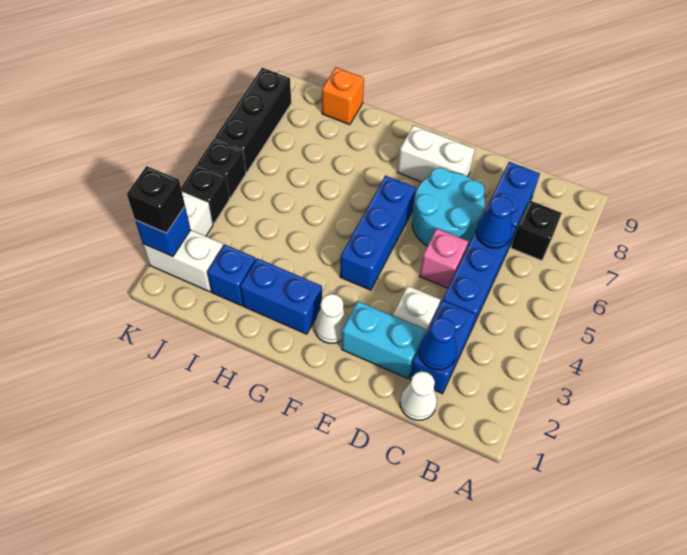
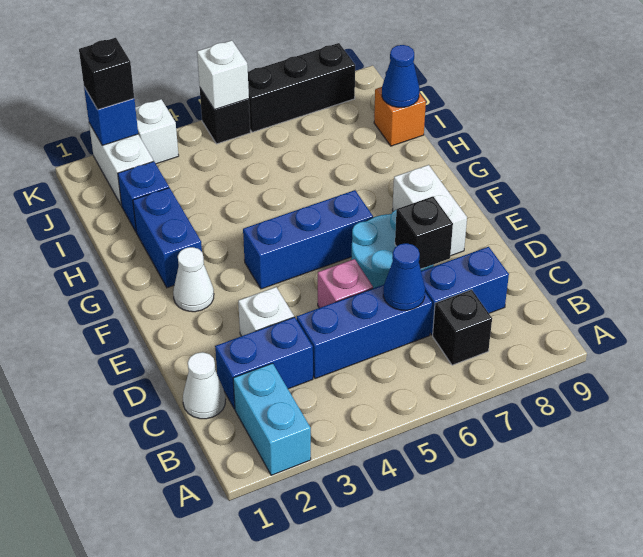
blue 1x1 cone [419,318,457,370] -> blue 1x1 cone moved to [382,45,419,107]
cyan 1x2 brick [342,301,426,379] -> cyan 1x2 brick moved to [233,363,311,475]
black 1x1 brick [181,164,230,224] -> black 1x1 brick moved to [395,196,453,269]
none -> white 1x1 brick [197,40,249,110]

